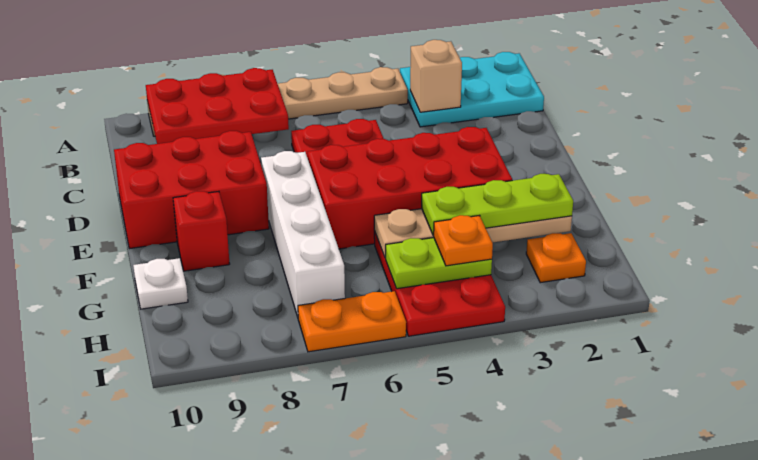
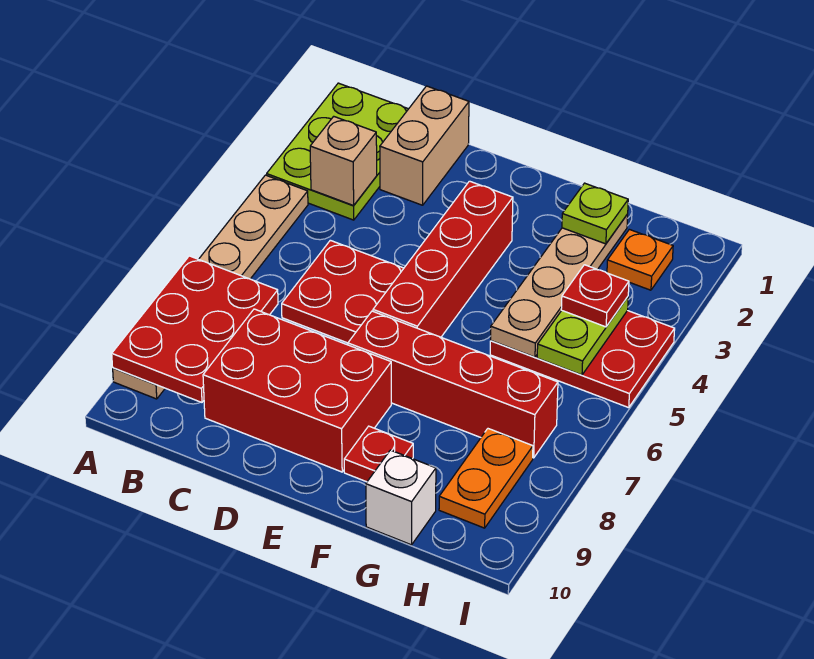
cyan 2x3 plate [400,52,544,127] -> lime 2x3 plate [267,83,408,220]
none -> tan 1x2 brick [380,86,469,205]
red 2x3 brick [114,131,269,249] -> red 2x3 brick turned to [203,309,391,472]
red 2x4 brick [308,127,512,249] -> red 1x4 brick [373,181,513,337]
white 1x4 brick [261,151,345,317] -> red 1x4 brick [348,311,558,458]
red 1x1 brick [173,191,230,271] -> red 1x1 plate [344,426,413,482]
lime 1x3 plate [422,174,573,236] -> lime 1x1 plate [562,183,628,244]
white 1x1 plate [133,258,188,309] -> white 1x1 brick [366,450,436,545]
orange 1x1 plate [434,215,493,266] -> red 1x1 plate [561,265,629,327]
orange 1x2 plate [298,291,406,352] -> orange 1x2 plate moved to [439,429,533,528]

